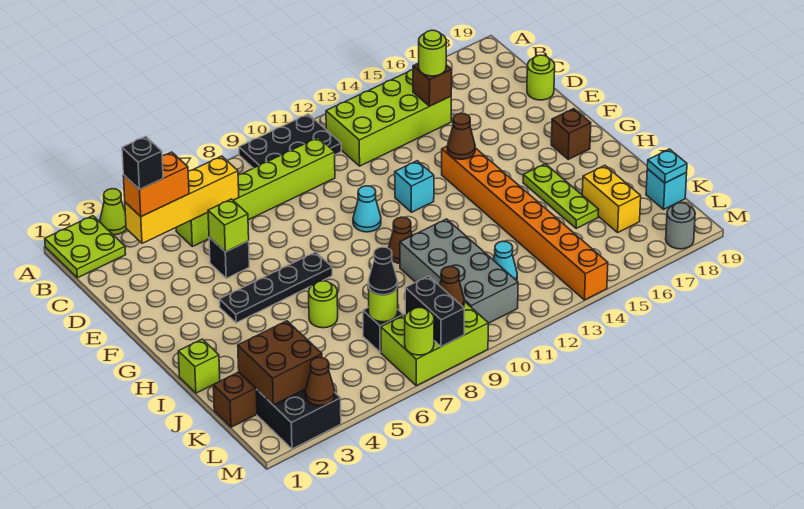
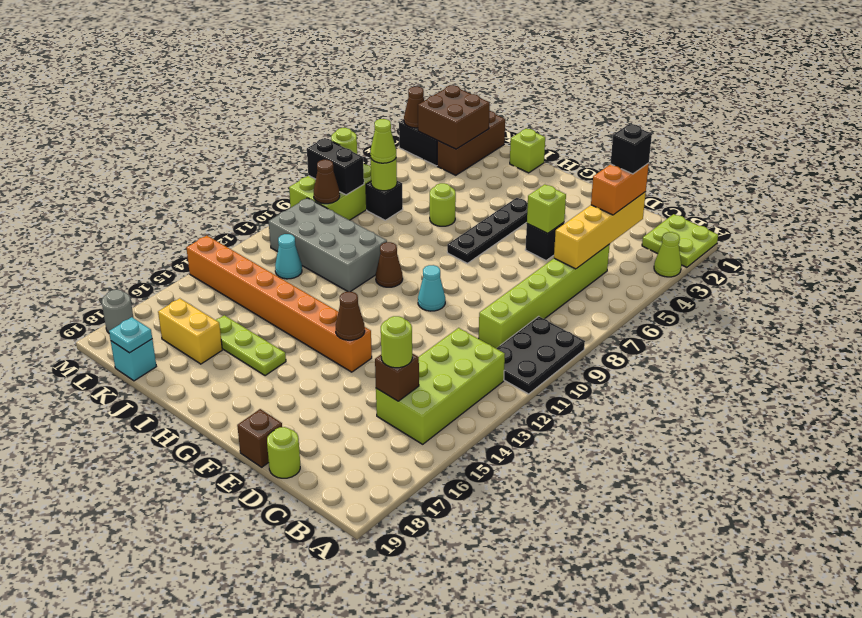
cyan 1x1 brick [395,161,434,212] -> none
brown 1x1 brick [551,109,591,159] -> brown 1x1 brick moved to [237,409,282,467]
black 1x1 cone [368,247,398,295] -> lime 1x1 cone [370,119,396,163]

